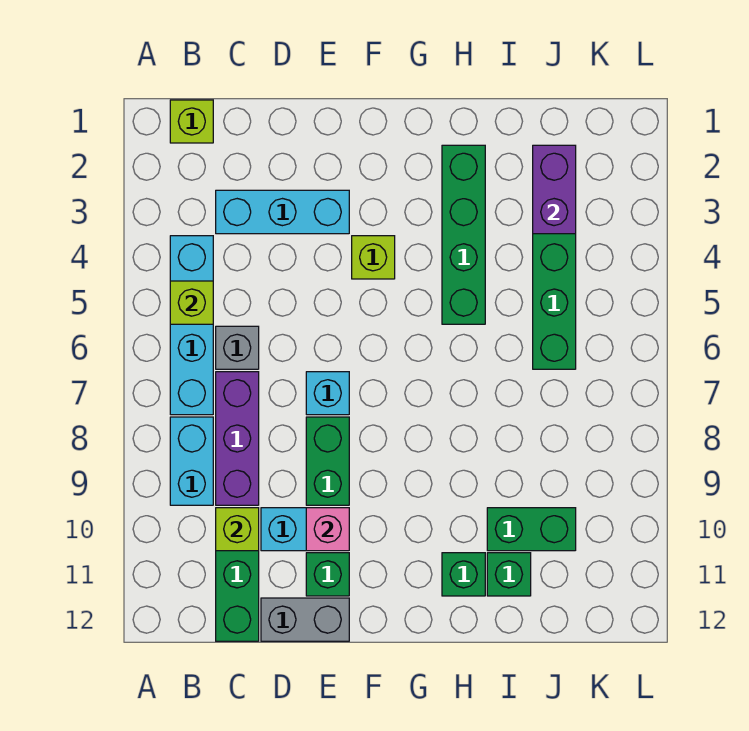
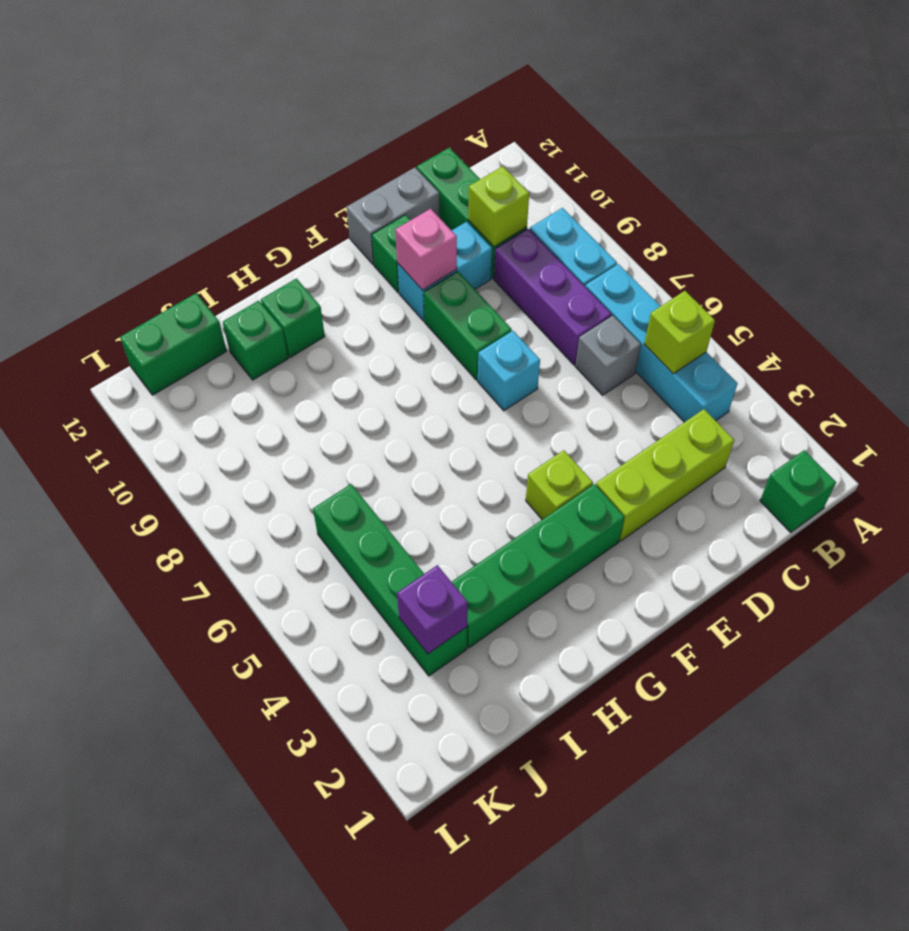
lime 1x1 brick [170,100,213,143] -> green 1x1 brick [760,450,836,533]
cyan 1x3 brick [216,190,349,234] -> lime 1x3 brick [596,409,734,541]
green 1x4 brick [442,145,485,324] -> green 1x4 brick turned to [452,484,624,648]
green 1x2 brick [487,508,576,551] -> green 1x2 brick moved to [120,293,227,395]
purple 1x2 brick [533,145,576,234] -> purple 1x1 brick [397,565,468,654]

